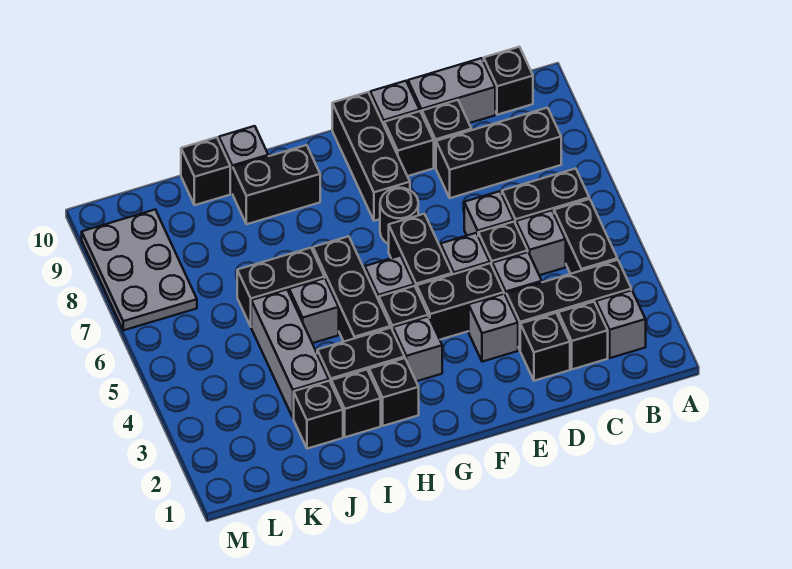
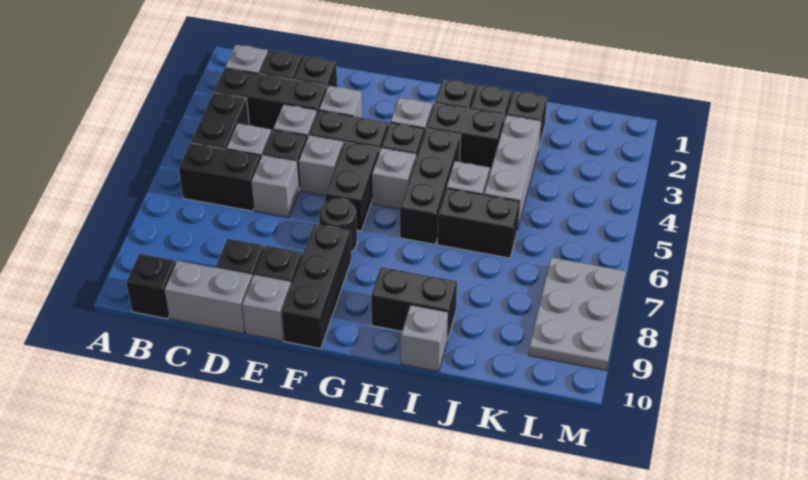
black 1x3 brick [436,108,561,198] -> none
black 1x1 brick [181,137,230,205] -> none

